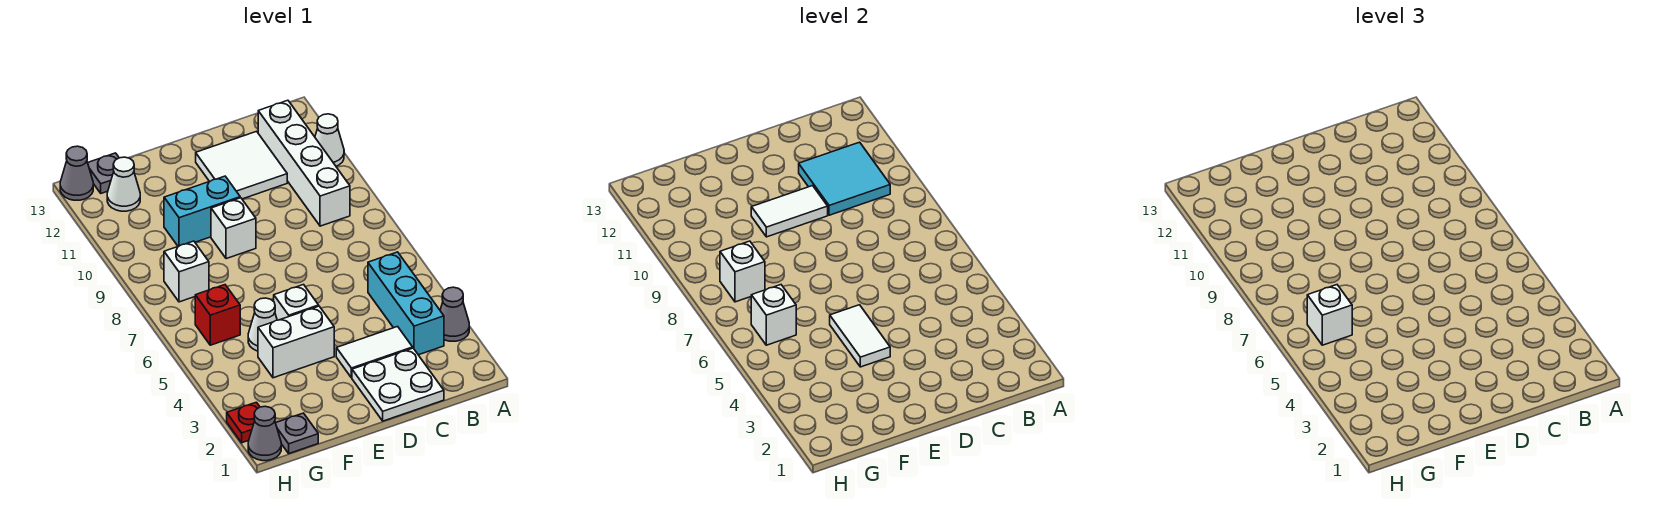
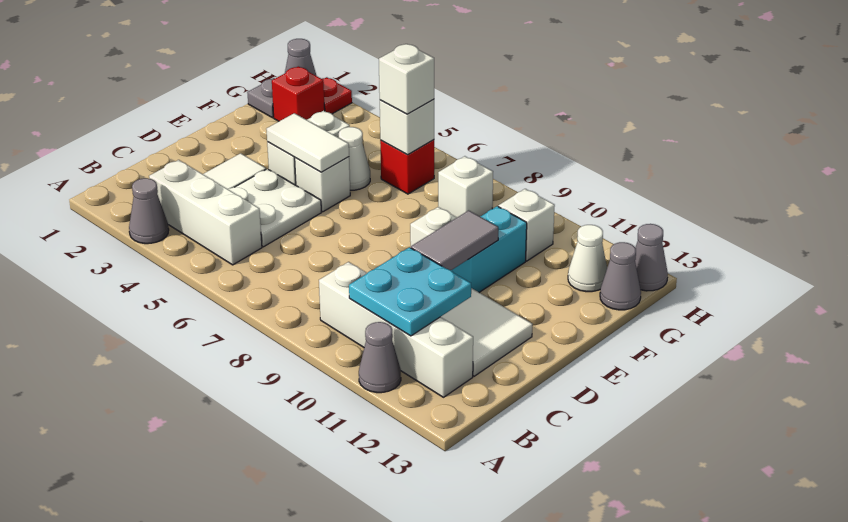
white 1x1 cone [315,114,344,166] -> grey 1x1 cone [359,322,401,393]
cyan 1x3 brick [368,252,444,355] -> white 1x3 brick [149,160,262,265]
cyan 2x2 tile [799,142,890,215] -> cyan 2x2 plate [349,247,471,336]
white 2x2 plate [352,348,444,421] -> white 2x2 plate moved to [228,169,321,247]
white 1x2 tile [751,186,828,237] -> grey 1x2 tile [411,210,498,270]
none -> red 1x1 brick [272,66,325,121]
white 1x1 brick [720,241,765,302] -> white 1x1 brick moved to [498,189,555,261]
grey 1x1 plate [88,153,119,193] -> grey 1x1 cone [600,242,641,310]

